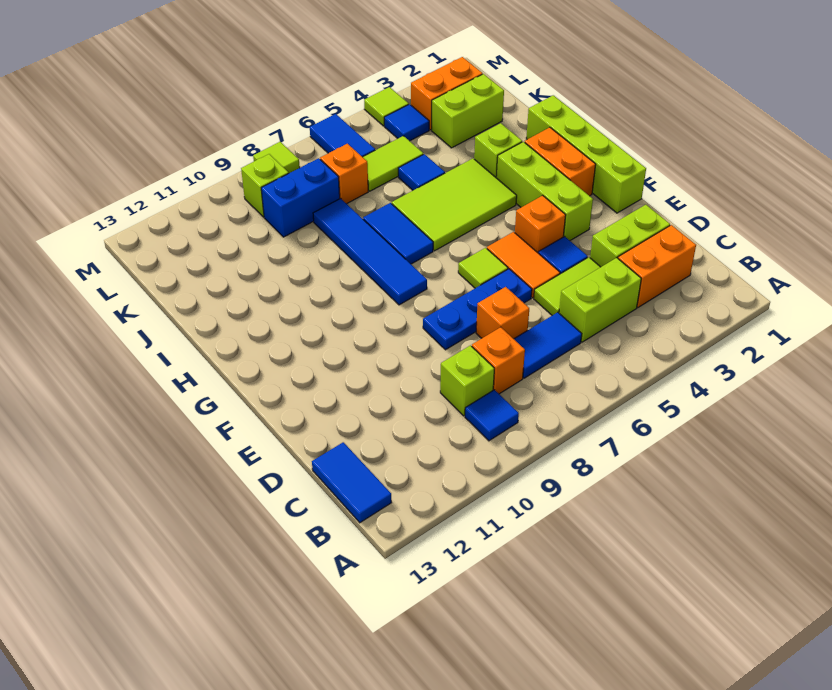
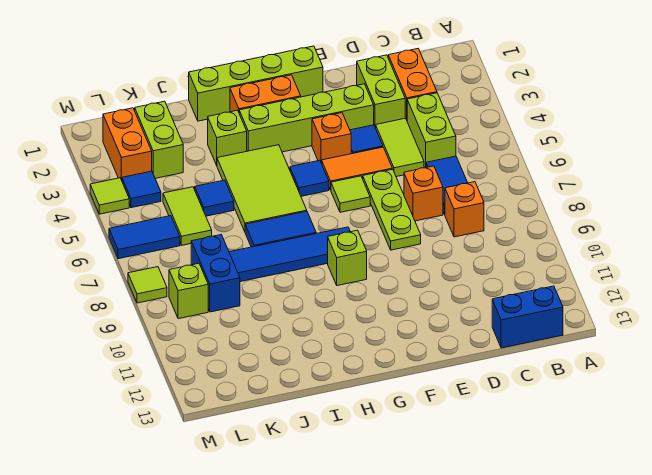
blue 1x1 tile [465,390,519,441] -> blue 1x1 tile moved to [290,160,329,196]
blue 1x2 tile [312,442,392,523] -> blue 1x2 brick [492,286,563,348]
lime 1x1 brick [440,345,494,416] -> lime 1x1 brick moved to [328,230,367,286]
blue 1x3 plate [423,269,532,350] -> lime 1x3 plate [363,169,421,250]
lime 1x3 brick [496,142,593,240] -> lime 1x4 brick [239,84,374,152]
orange 1x1 brick [320,144,368,204] -> none

